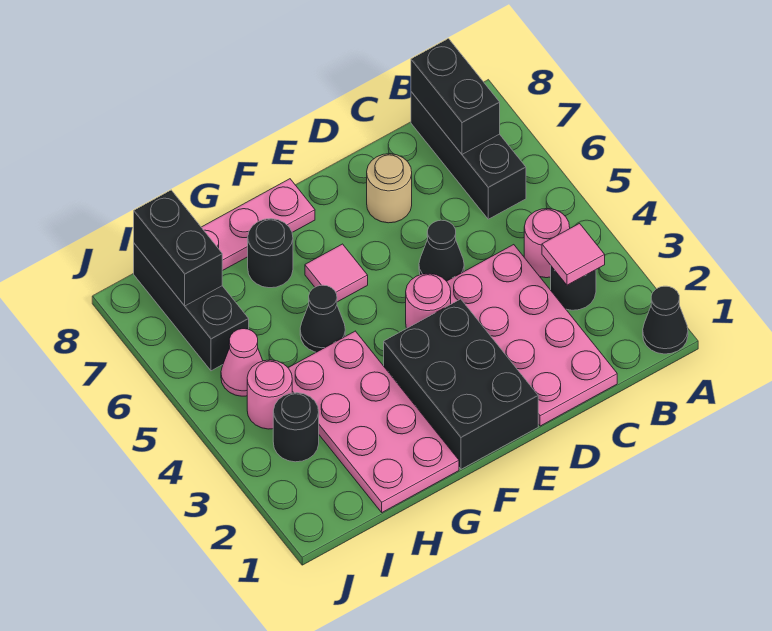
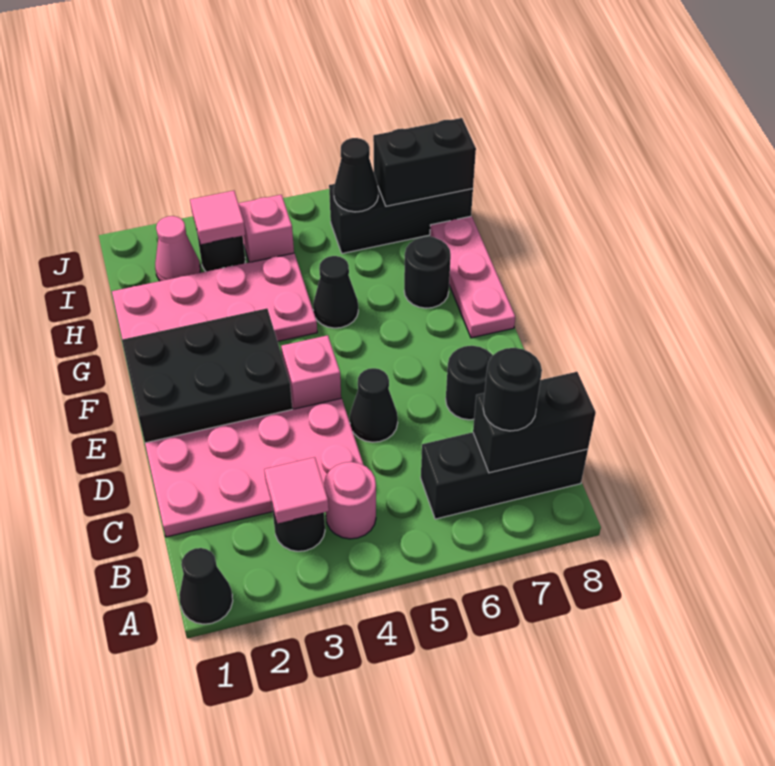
none -> black 1x1 round brick [483,348,542,431]
tan 1x1 round brick [367,154,412,223] -> black 1x1 round brick [446,346,493,420]
pink 1x1 round brick [406,274,451,328] -> pink 1x1 brick [281,335,341,409]
pink 1x1 tile [305,244,368,302] -> pink 1x1 tile moved to [190,191,245,244]
pink 1x1 round brick [247,360,292,429] -> pink 1x1 brick [238,195,294,262]
pink 1x1 cone [221,329,263,396] -> pink 1x1 cone moved to [155,216,200,281]
none -> black 1x1 cone [334,138,378,212]

